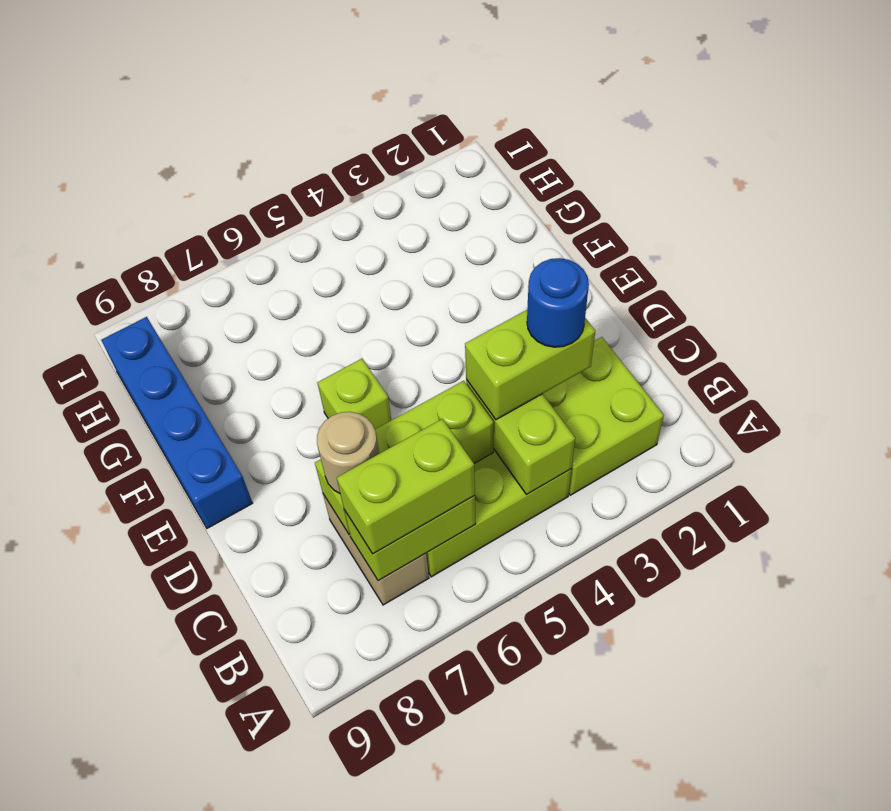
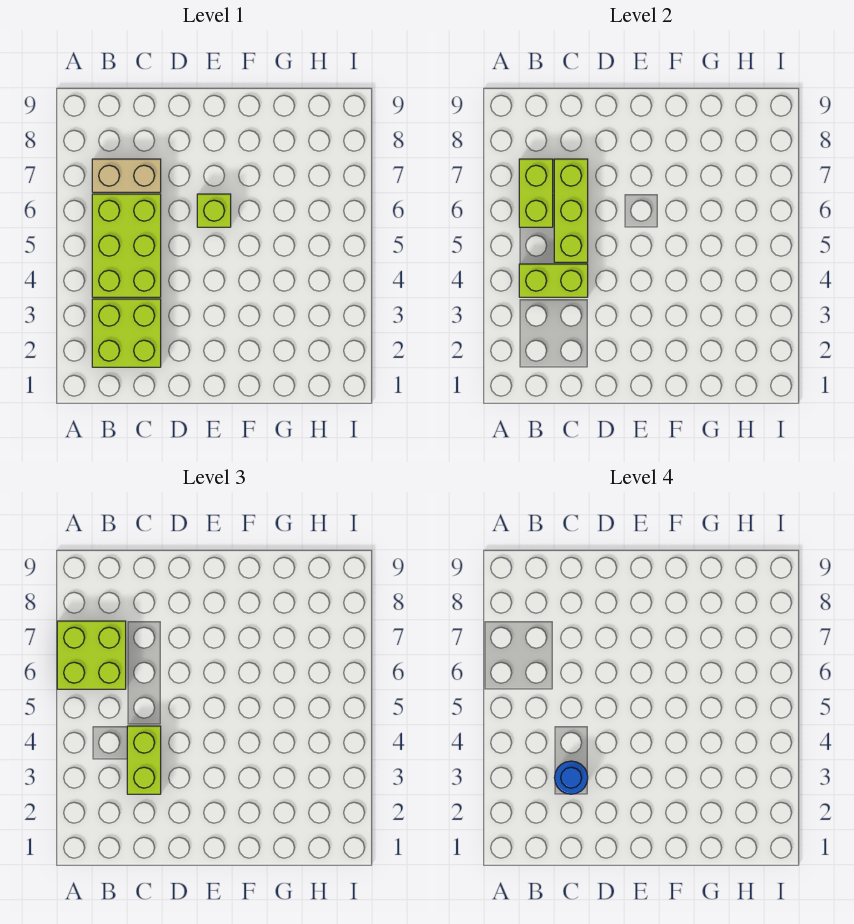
lime 1x2 brick [337,419,475,554] -> lime 2x2 brick [57,621,126,689]
tan 1x1 round brick [317,412,379,493] -> none
blue 1x4 brick [101,317,252,528] -> none

